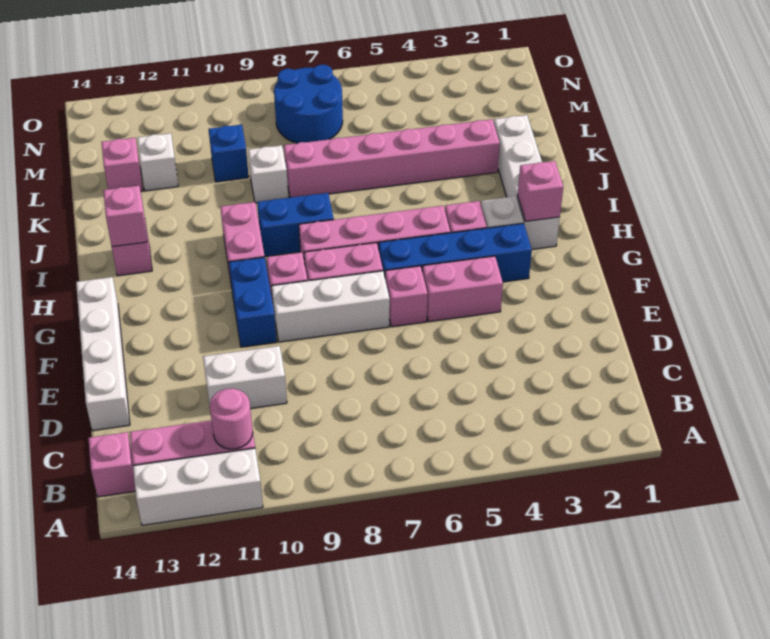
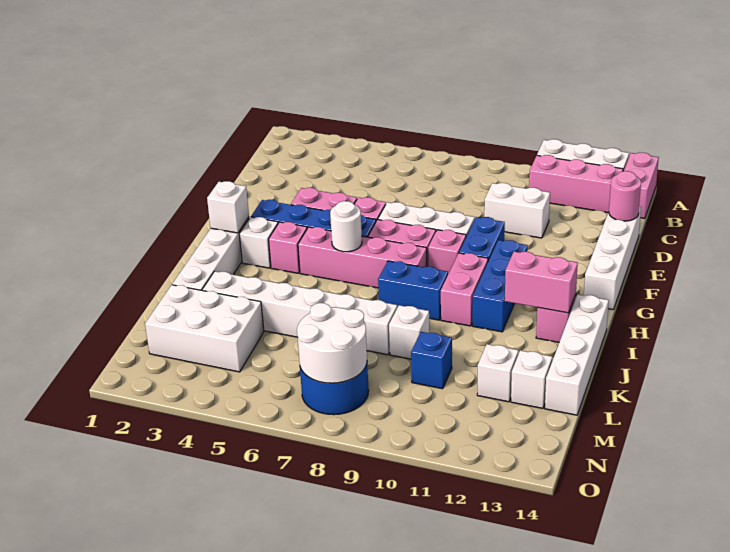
pink 1x1 round brick [210,388,253,449] -> pink 1x1 round brick moved to [609,171,641,221]
pink 1x1 brick [88,432,135,497] -> pink 1x2 brick [624,152,659,219]
none -> blue 1x3 brick [472,240,527,332]
pink 1x1 brick [518,161,563,221] -> white 1x1 brick [207,181,249,233]
none -> white 1x1 round brick [330,201,362,252]
pink 1x1 brick [103,186,147,247] -> pink 1x2 brick [505,252,578,313]
none -> white 1x4 brick [545,295,609,415]
pink 1x6 brick [284,119,500,198] -> white 1x6 brick [202,271,397,355]
none -> white 2x3 brick [145,285,264,372]
pink 1x1 brick [101,138,143,191] -> white 1x1 brick [511,350,552,408]
none -> white 2x2 round brick [297,303,367,383]

